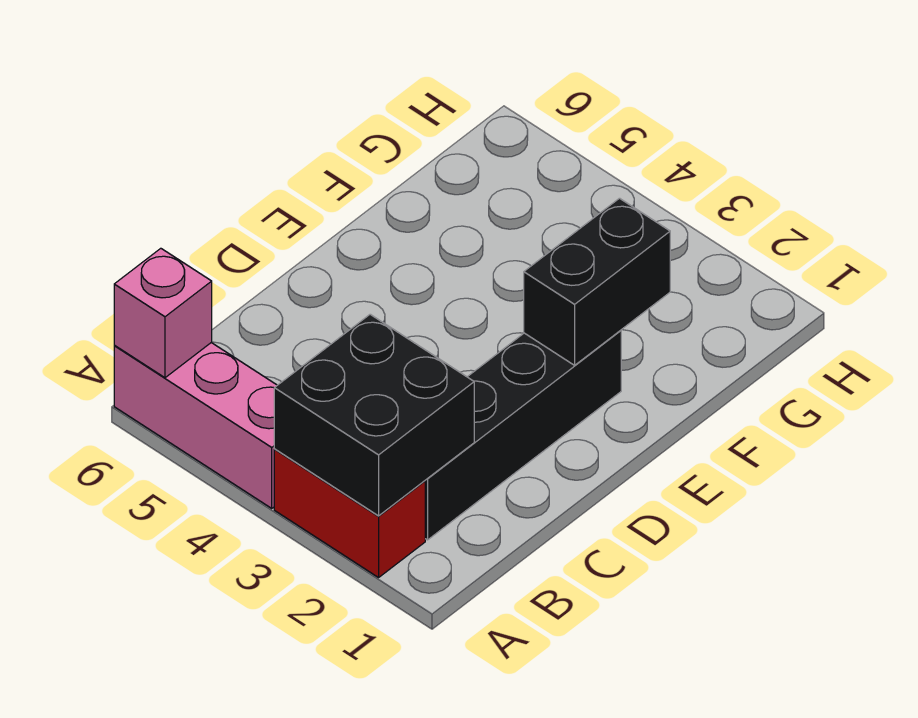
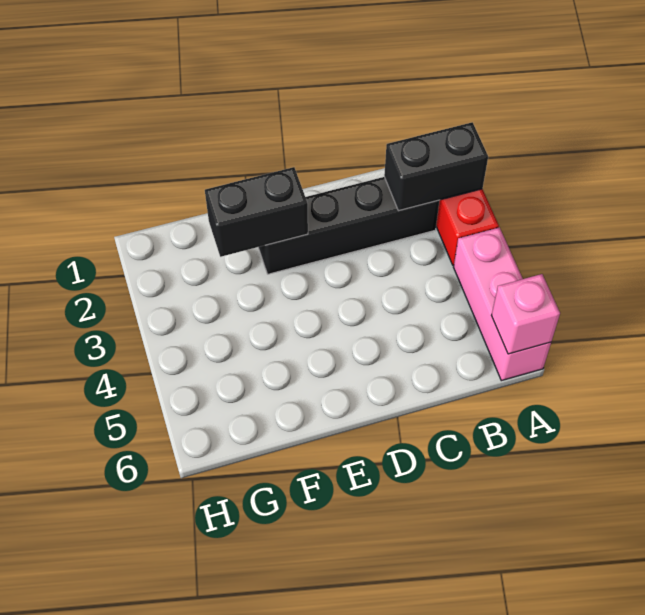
black 2x2 brick [274,314,474,516] -> black 1x2 brick [384,122,488,211]

